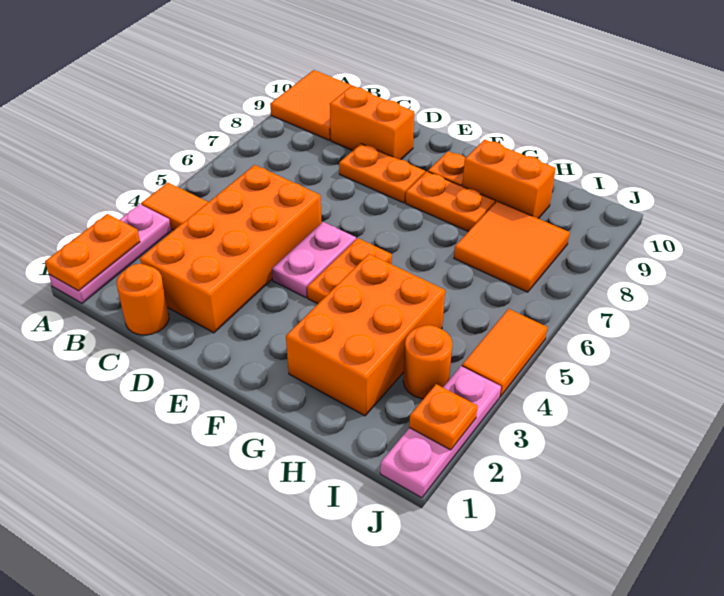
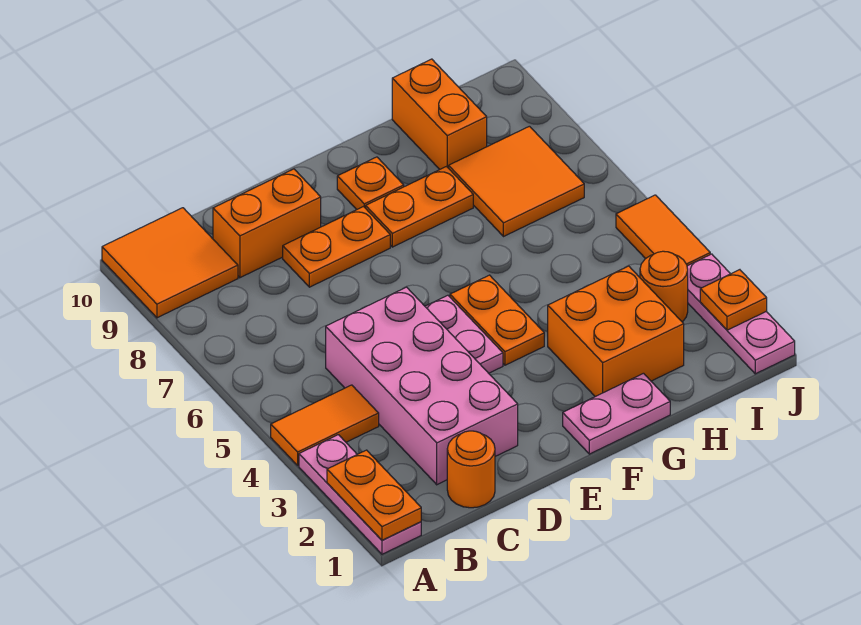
orange 2x4 brick [140,165,321,333] -> pink 2x4 brick [326,287,518,485]
none -> pink 1x2 plate [563,373,670,454]
orange 2x3 brick [286,254,445,416] -> orange 2x2 brick [548,266,684,397]
orange 1x2 brick [462,140,556,219] -> orange 1x2 brick turned to [392,59,487,169]

